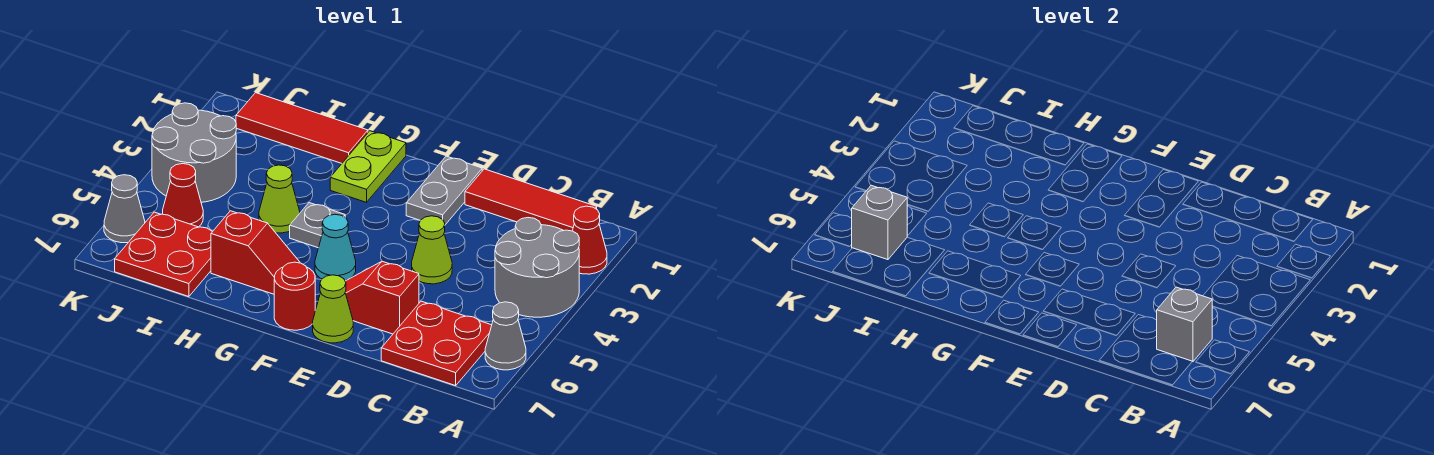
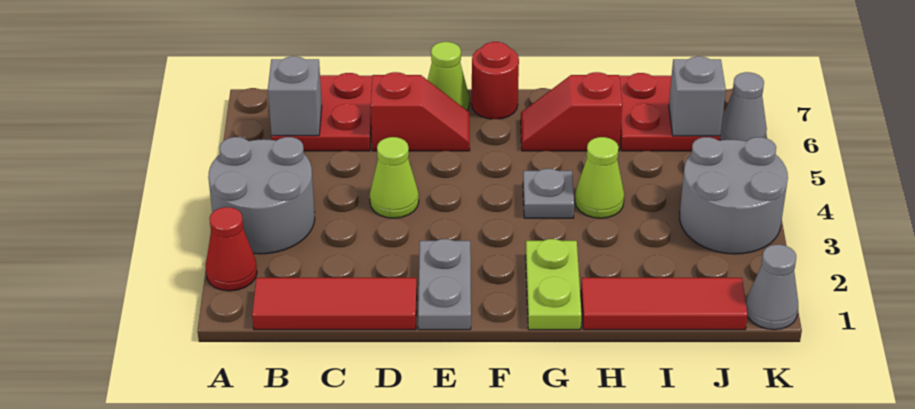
grey 1x1 cone [485,302,526,370] -> grey 1x1 cone moved to [746,245,798,330]
cyan 1x1 cone [315,214,356,281] -> none
red 1x1 cone [163,164,203,227] -> none

